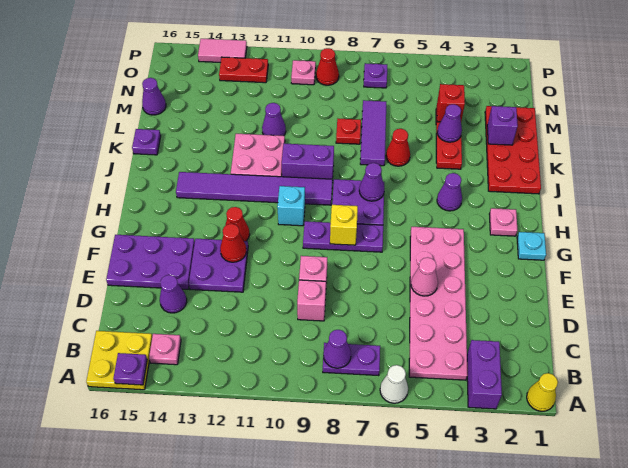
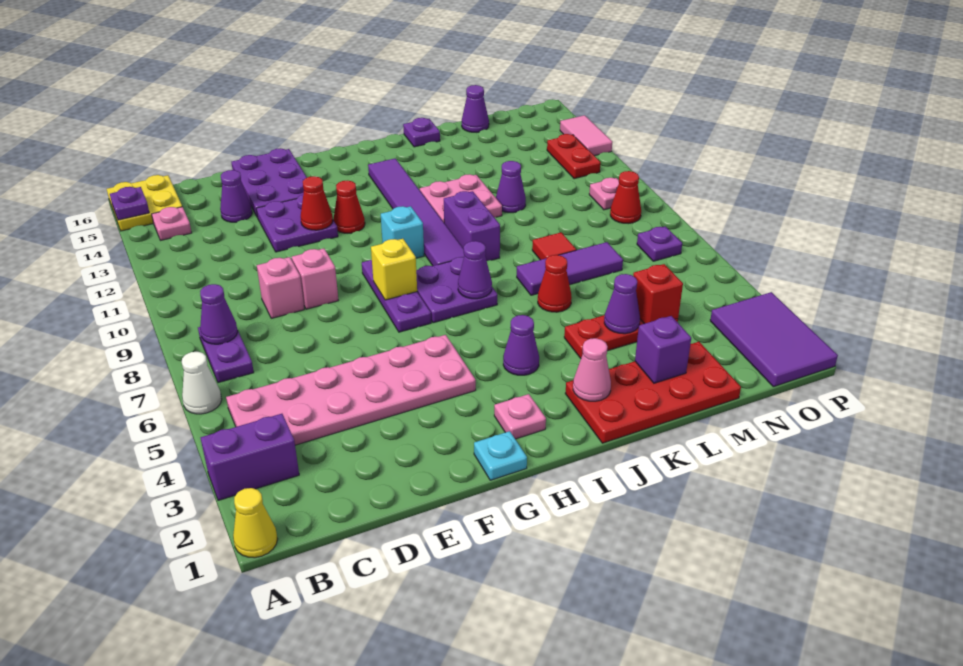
pink 1x1 cone [411,257,438,296] -> pink 1x1 cone moved to [573,338,611,401]
red 1x1 plate [336,119,361,144] -> red 1x1 tile [532,232,576,260]
none -> purple 2x3 tile [710,292,838,387]

